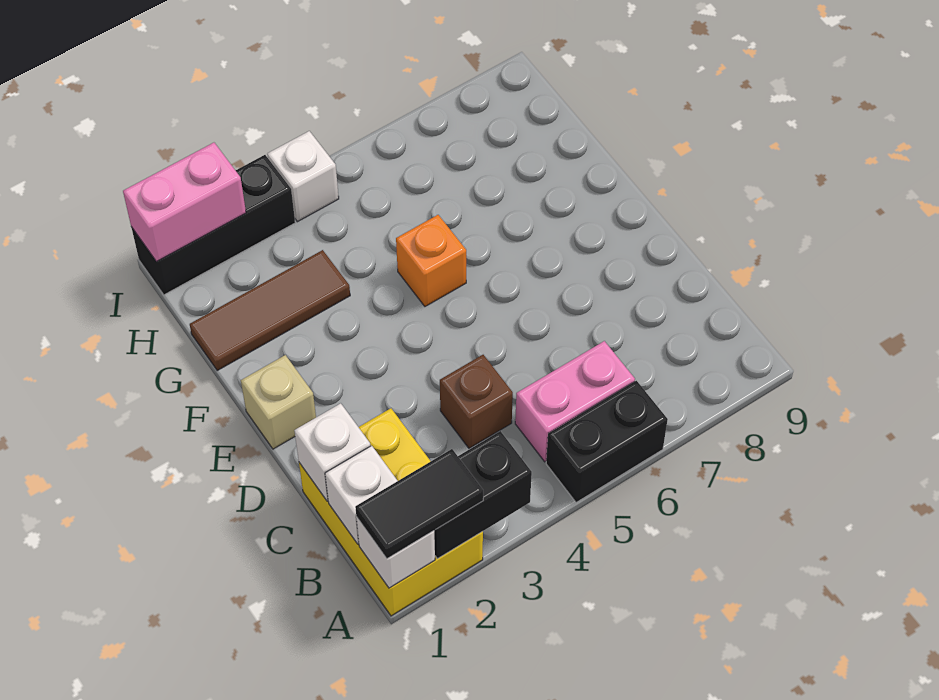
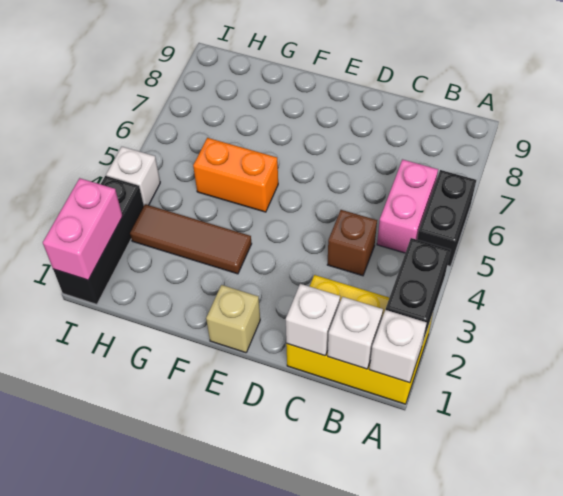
black 1x2 tile [355,449,483,559] -> none
orange 1x1 brick [396,215,466,306] -> orange 1x2 brick [193,138,278,212]
brown 1x3 tile [190,250,350,370] -> brown 1x3 tile turned to [130,204,252,274]

